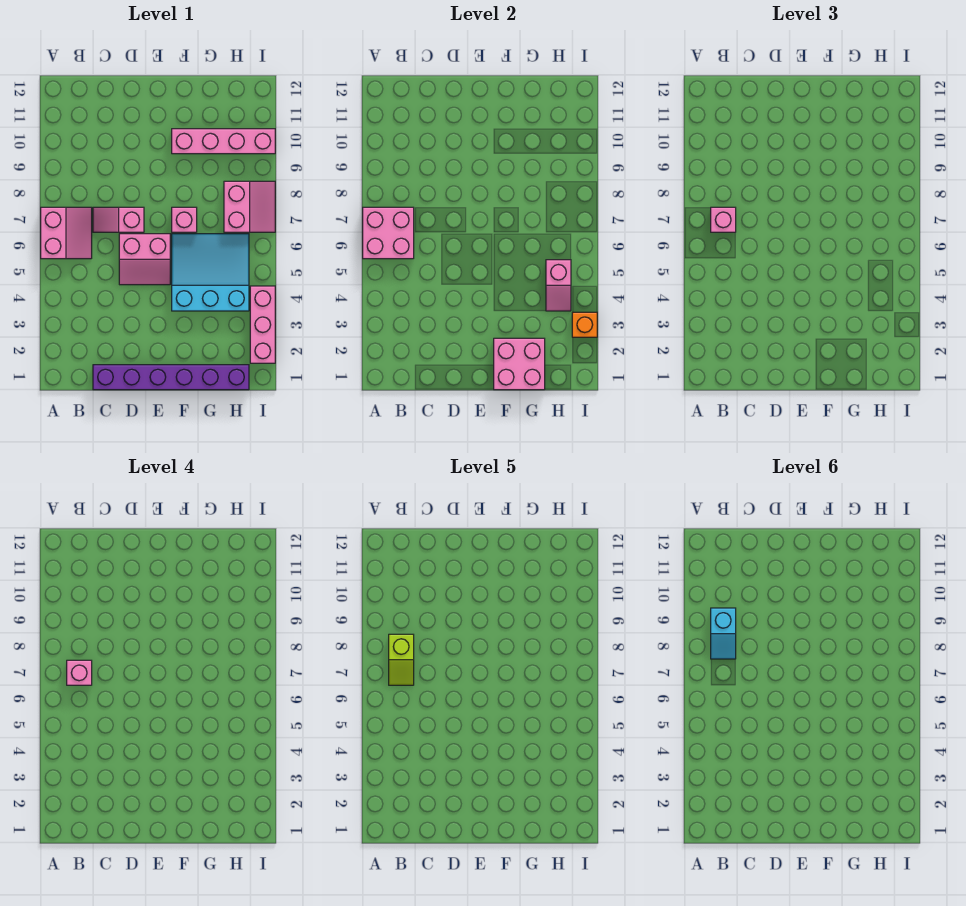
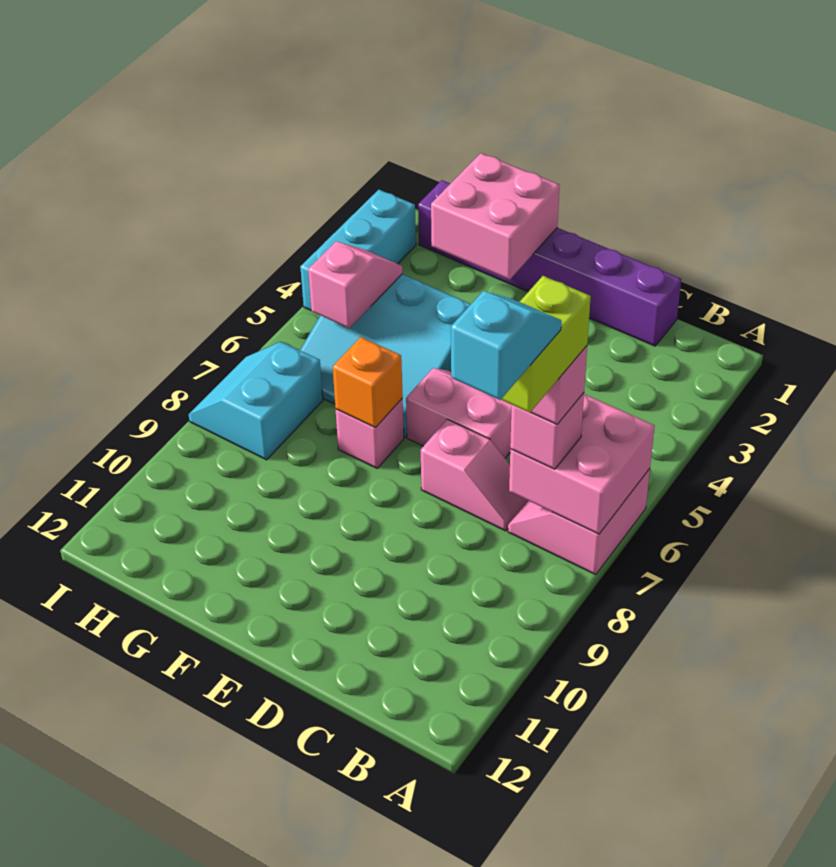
lime 1x2 slope [389,634,414,685] -> lime 1x2 brick [501,276,591,413]
pink 1x4 brick [172,129,275,154] -> none
pink 2x2 slope [224,181,275,232] -> cyan 2x2 slope [189,342,323,460]
pink 1x3 brick [250,286,275,363] -> cyan 1x3 brick [300,190,416,310]
orange 1x1 brick [572,312,597,337] -> orange 1x1 brick moved to [333,337,403,428]

